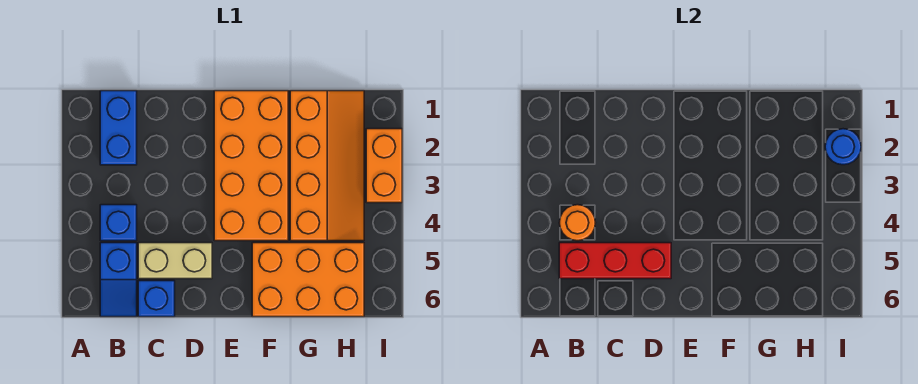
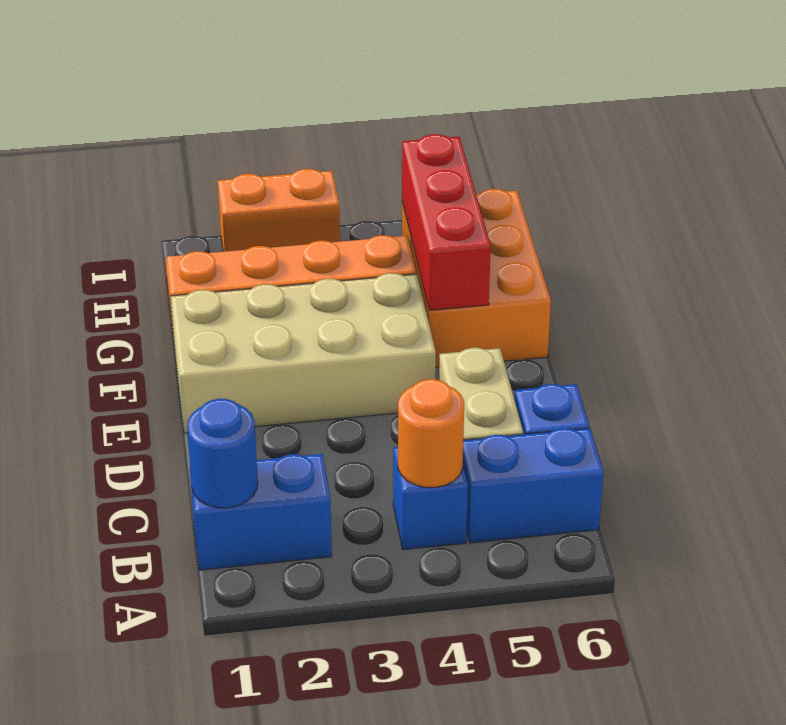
blue 1x2 slope [100,243,137,317] -> blue 1x2 brick [463,428,604,543]
red 1x3 brick [559,243,671,279] -> red 1x3 brick moved to [402,134,491,310]
orange 2x4 brick [214,91,288,241] -> tan 2x4 brick [171,273,436,433]
blue 1x1 round brick [825,129,861,165] -> blue 1x1 round brick moved to [187,399,258,508]

